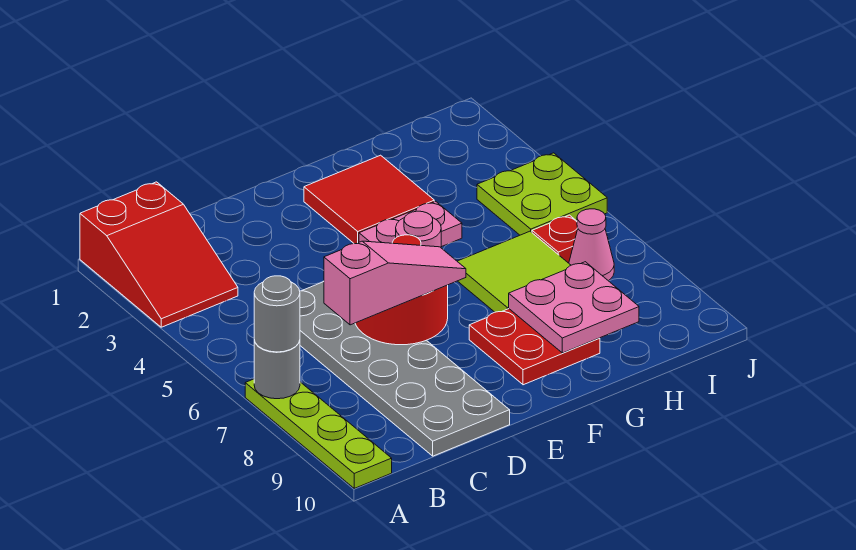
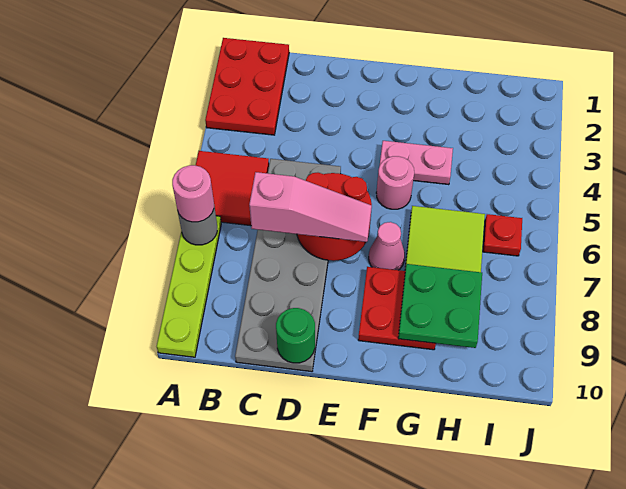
red 2x3 slope [80,182,238,327] -> red 2x3 plate [205,38,289,135]
grey 1x1 round brick [254,276,300,352] -> pink 1x1 round brick [172,165,214,222]
none -> green 1x1 round brick [276,308,315,363]
red 2x2 tile [304,155,434,244] -> red 2x2 tile moved to [196,151,269,226]
pink 2x2 plate [509,262,639,353] -> green 2x2 plate [398,264,482,348]
lime 2x2 plate [477,153,607,235] -> none
pink 1x1 cone [569,209,614,281] -> pink 1x1 cone moved to [369,222,405,270]

